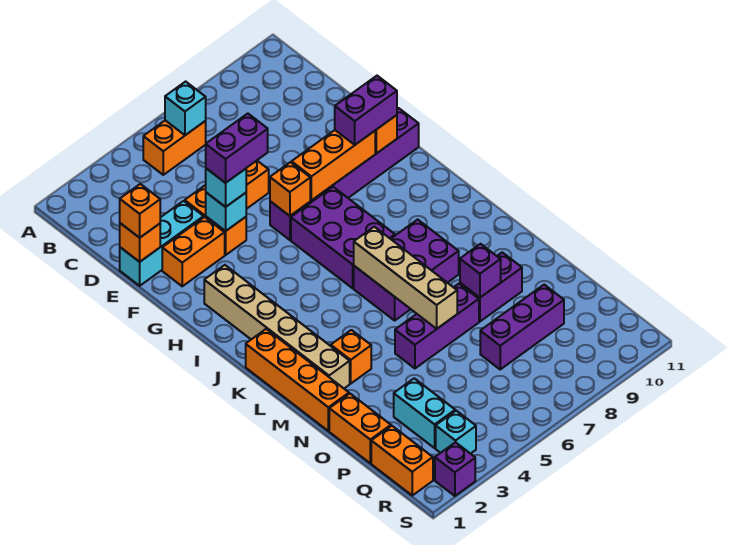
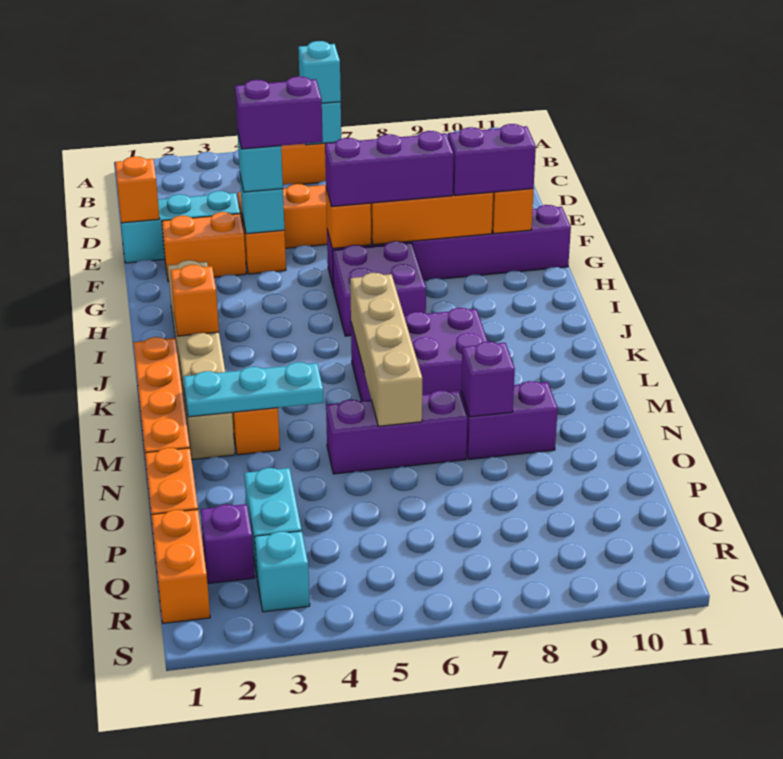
none -> cyan 1x1 brick [298,41,341,103]
orange 1x1 brick [120,184,160,238] -> orange 1x1 brick moved to [171,265,219,336]
purple 2x3 brick [291,187,395,288] -> purple 2x2 brick [333,241,426,336]
none -> cyan 1x3 plate [184,362,324,417]
purple 1x3 brick [480,285,564,369] -> purple 1x3 brick moved to [325,131,454,207]
purple 1x1 brick [435,442,475,496] -> purple 1x1 brick moved to [201,504,255,584]

